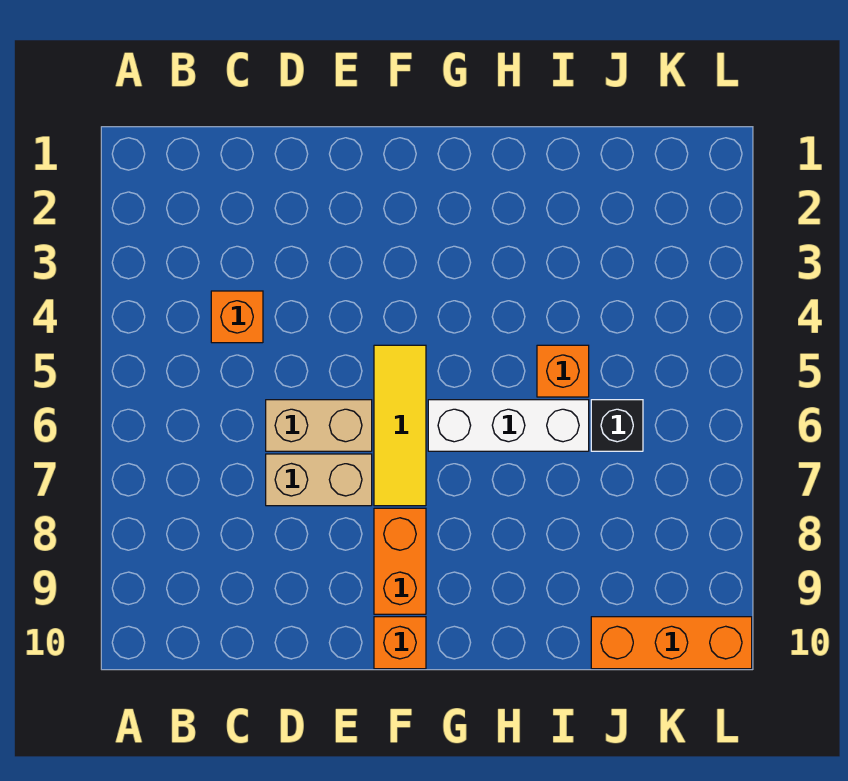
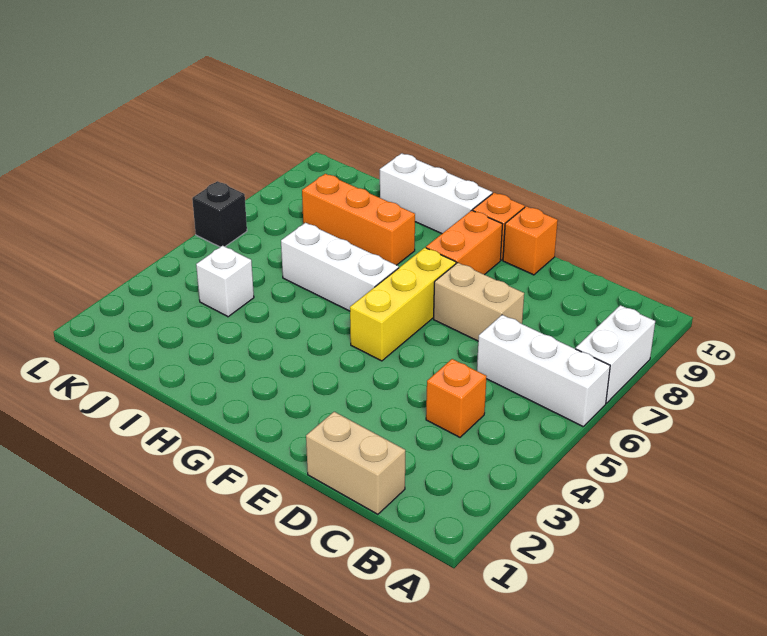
none -> white 1x3 brick [477,315,610,427]
none -> white 1x2 brick [576,305,655,403]
tan 1x2 brick [266,400,372,451] -> tan 1x2 brick moved to [306,412,405,514]
yellow 1x3 tile [374,345,426,506] -> yellow 1x3 brick [350,248,456,361]
none -> white 1x3 brick [380,153,492,234]
orange 1x1 brick [537,345,589,397] -> orange 1x1 brick moved to [503,206,558,275]
none -> white 1x1 brick [196,246,254,317]
black 1x1 brick [591,400,643,451] -> black 1x1 brick moved to [192,181,247,247]
orange 1x3 brick [591,617,752,669] -> orange 1x3 brick moved to [302,174,415,265]

